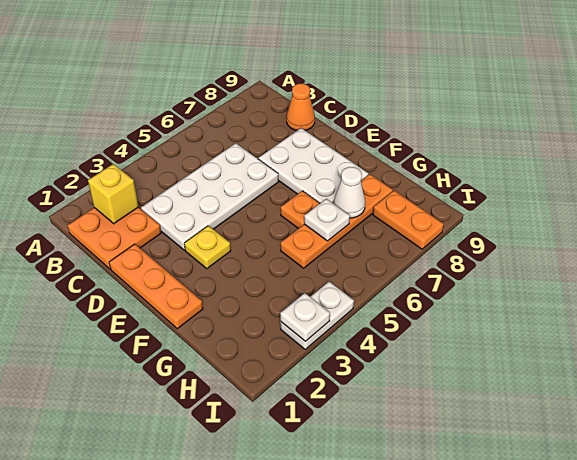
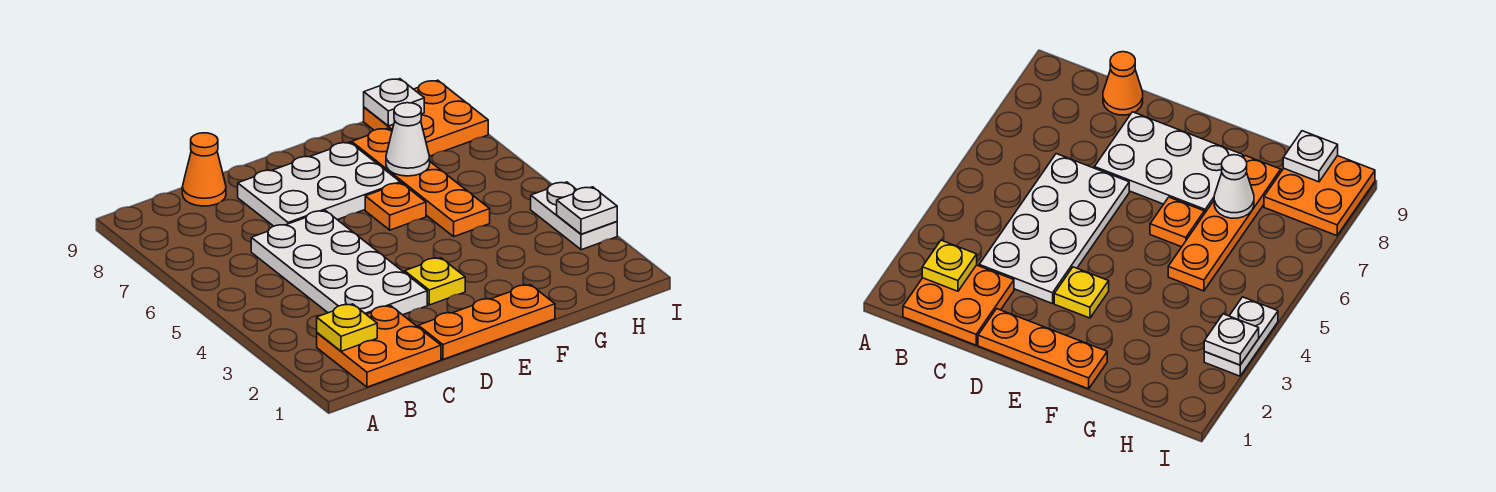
yellow 1x1 brick [88,164,138,224] -> yellow 1x1 plate [317,304,377,351]
white 1x1 plate [304,199,350,241] -> white 1x1 plate moved to [364,79,424,126]
orange 1x2 plate [373,191,444,249] -> orange 2x2 plate [364,80,488,156]

